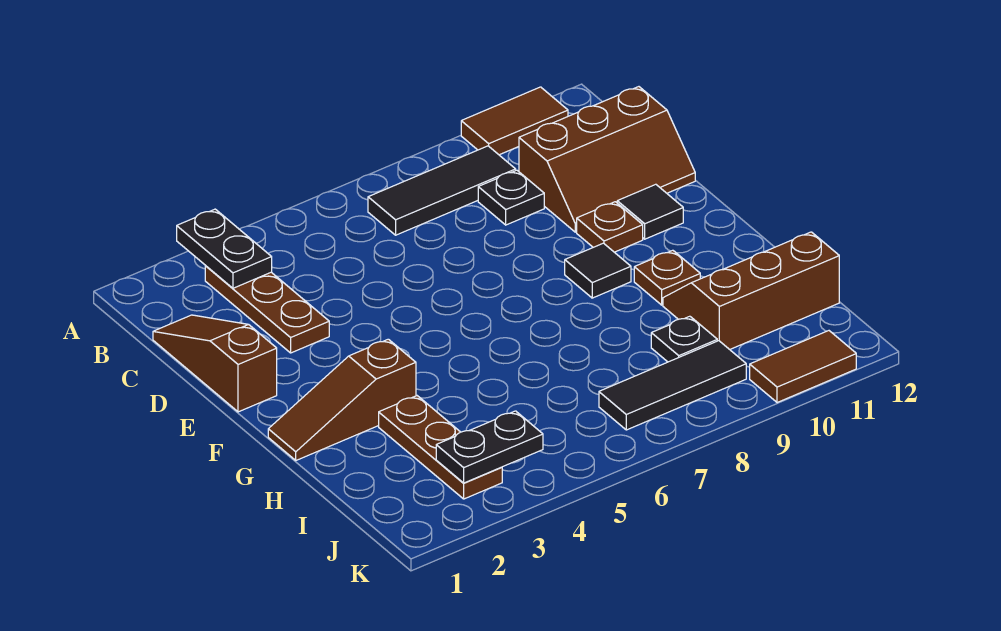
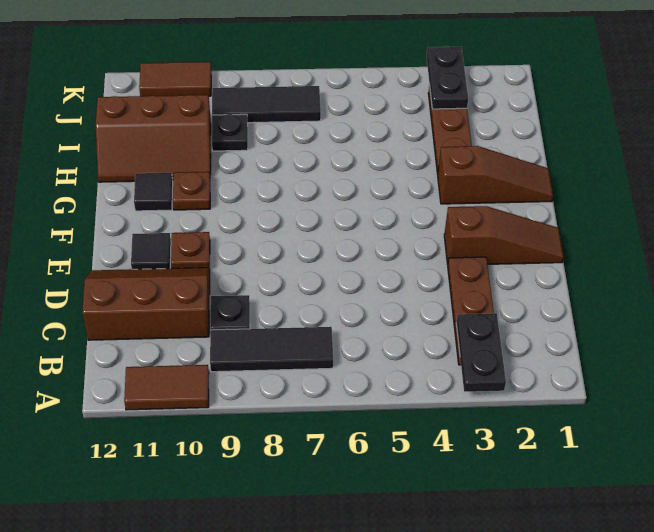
brown 1x3 slope [153,315,277,412] -> brown 1x3 slope turned to [444,206,564,265]
black 1x1 tile [565,243,631,298] -> black 1x1 tile moved to [134,173,173,211]
black 1x2 plate [436,411,543,483] -> black 1x2 plate turned to [427,46,468,109]

